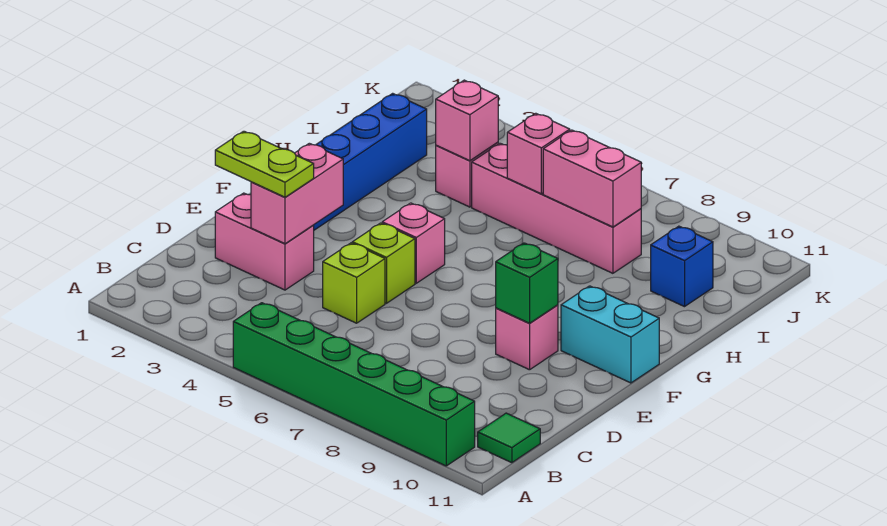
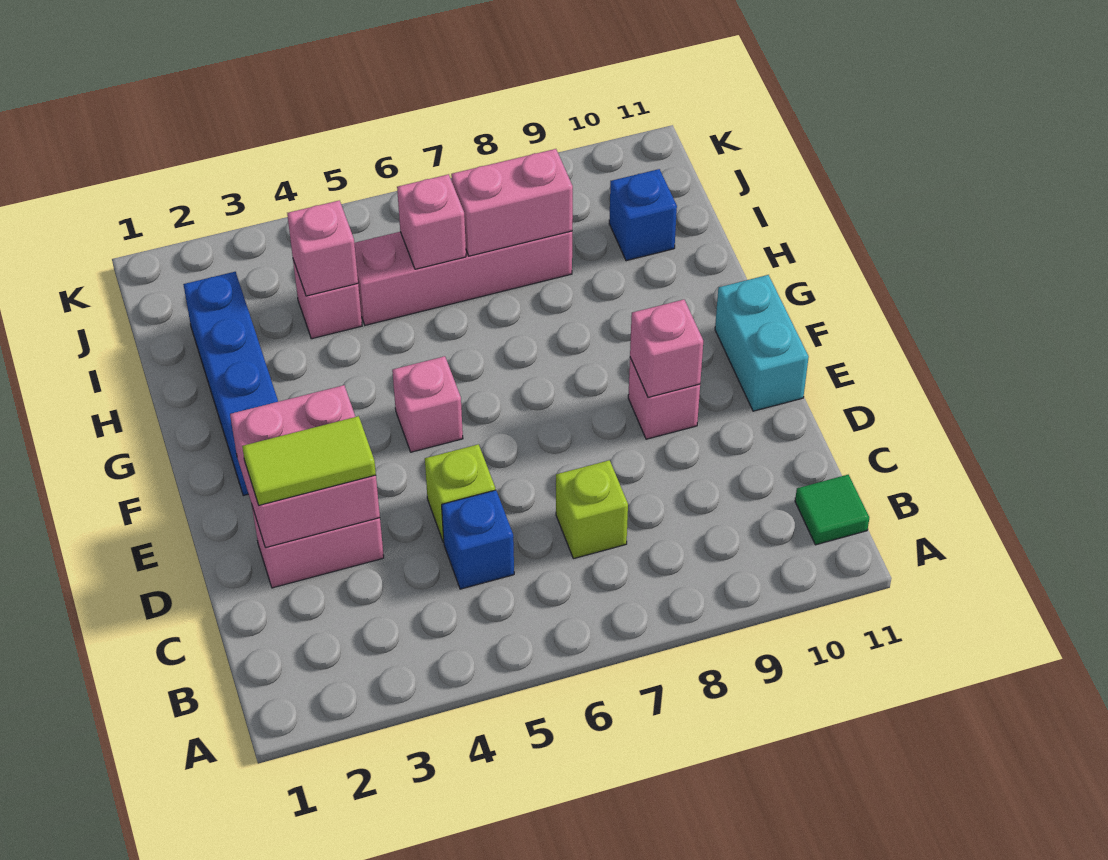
green 1x6 brick [233,303,475,466] -> none
none -> blue 1x1 brick [442,490,514,589]
lime 1x2 plate [215,131,314,197] -> lime 1x2 tile [242,416,376,505]
pink 1x2 brick [251,143,343,244] -> pink 2x2 brick [230,385,380,548]
lime 1x1 brick [352,223,415,303] -> lime 1x1 brick moved to [556,460,628,559]
green 1x1 brick [496,243,558,323] -> pink 1x1 brick [630,300,703,397]
cyan 1x2 brick [561,286,659,383] -> cyan 1x2 brick turned to [715,275,809,411]

